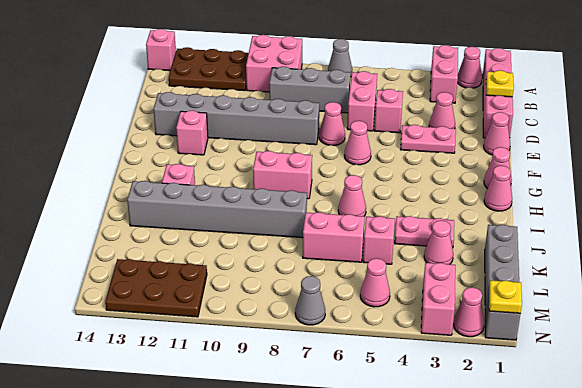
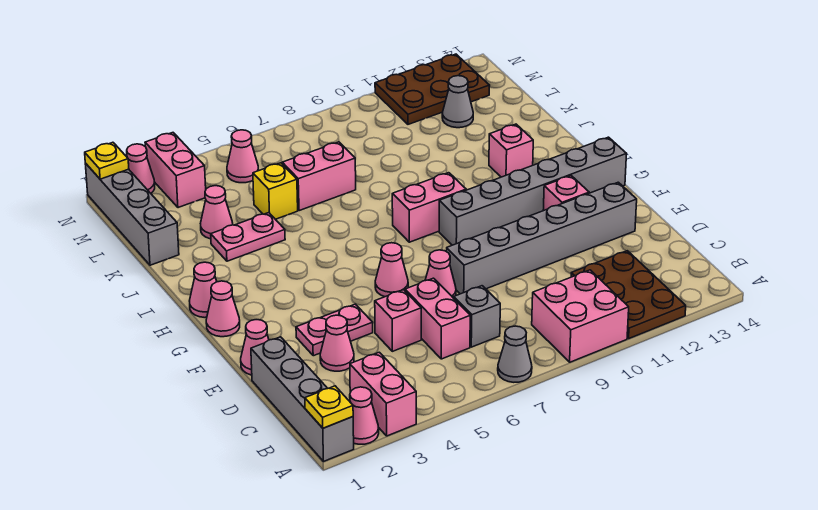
pink 1x4 brick [483,48,513,138] -> grey 1x4 brick [251,337,354,461]
brown 2x3 plate [169,47,248,91] -> brown 2x3 plate turned to [571,251,686,338]
pink 1x1 brick [146,29,176,71] -> none
yellow 1x1 plate [486,70,514,97] -> yellow 1x1 plate moved to [305,386,353,428]
grey 1x3 brick [269,67,350,113] -> grey 1x1 brick [454,286,500,347]
pink 1x1 cone [338,175,366,216] -> none
grey 1x6 brick [127,181,307,238] -> grey 1x6 brick moved to [439,137,626,245]
pink 1x1 brick [363,216,395,264] -> yellow 1x1 brick [253,163,298,219]
grey 1x1 cone [295,276,325,325] -> grey 1x1 cone moved to [442,76,473,128]

